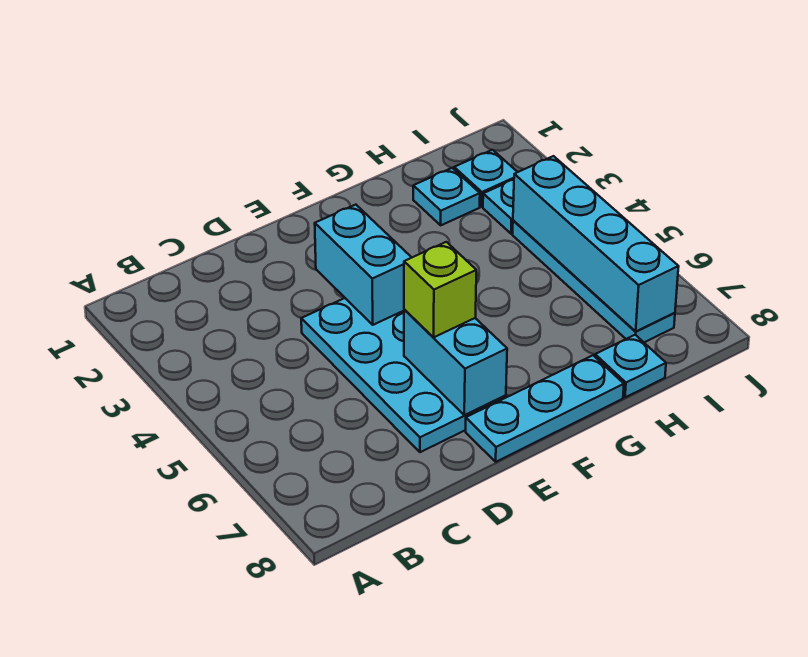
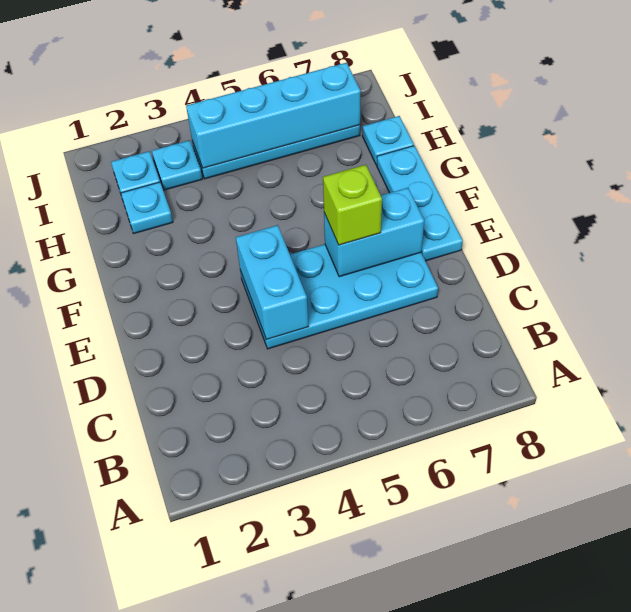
cyan 1x2 brick [315,205,412,325] -> cyan 1x2 brick turned to [236,225,309,340]

